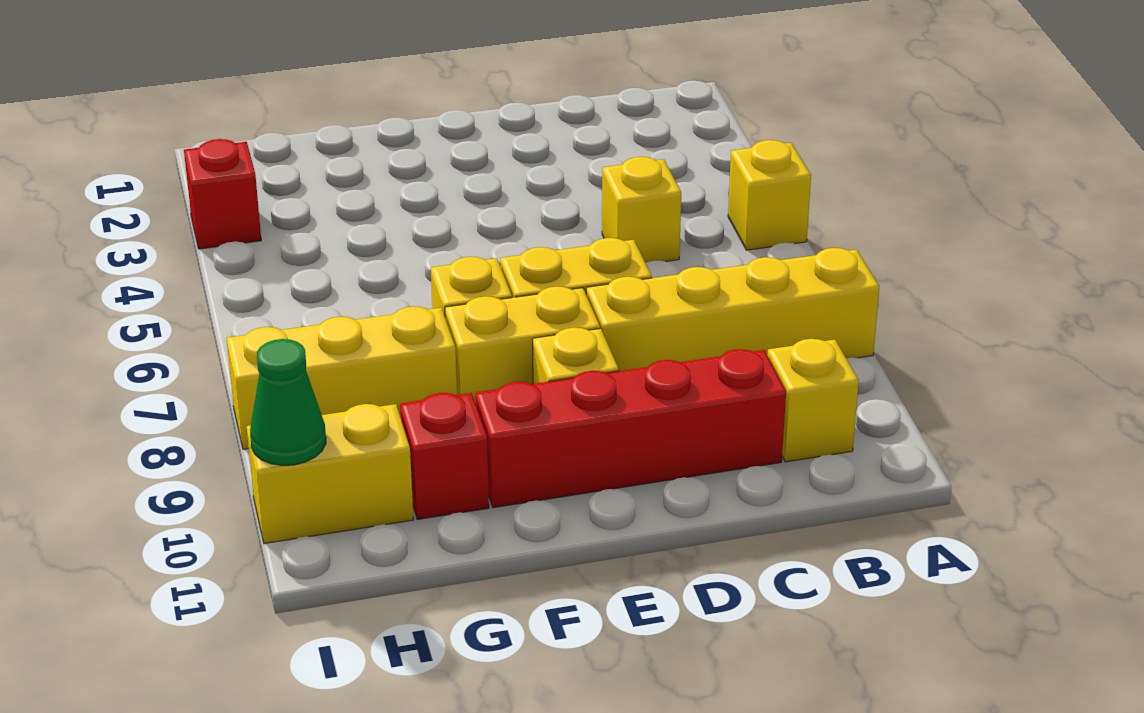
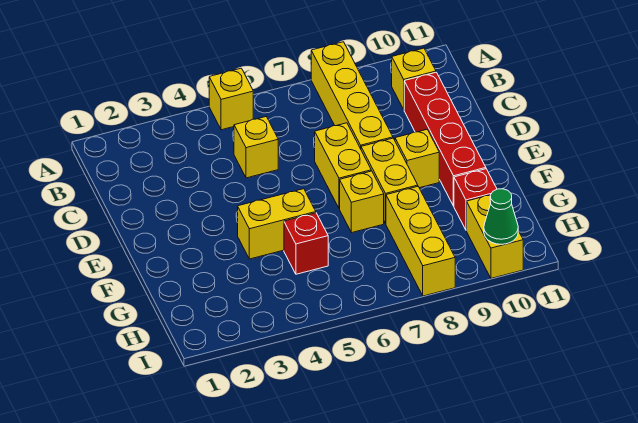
none -> yellow 1x2 brick [238,189,316,259]
red 1x1 brick [184,139,261,249] -> red 1x1 brick moved to [284,213,328,274]

